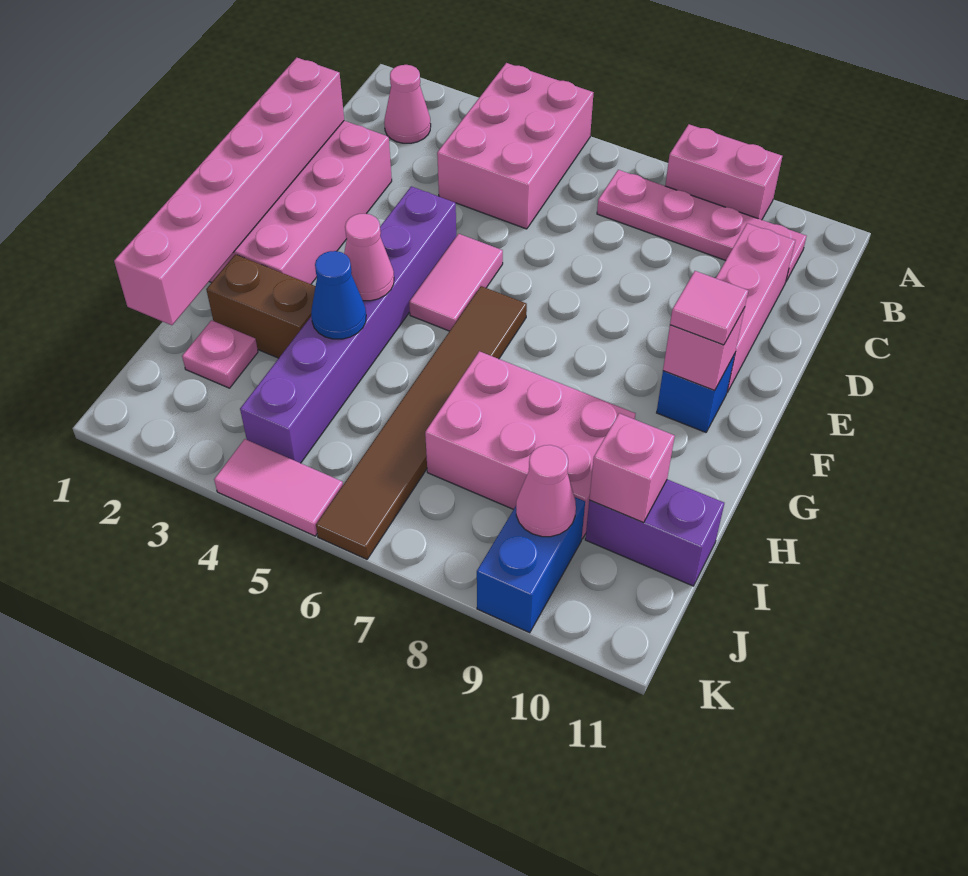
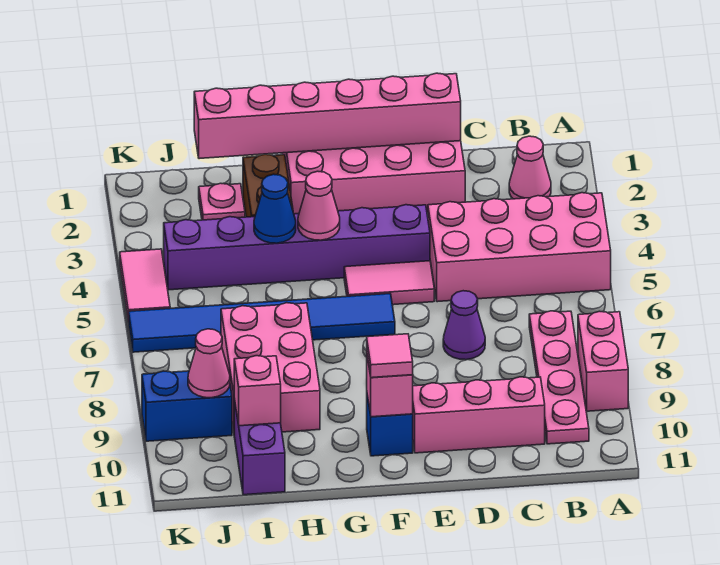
pink 2x3 brick [437,63,594,229] -> pink 2x4 brick [428,193,611,302]
none -> purple 1x1 cone [443,291,485,360]
brown 1x6 tile [316,286,527,559] -> blue 1x6 tile [129,294,395,352]

